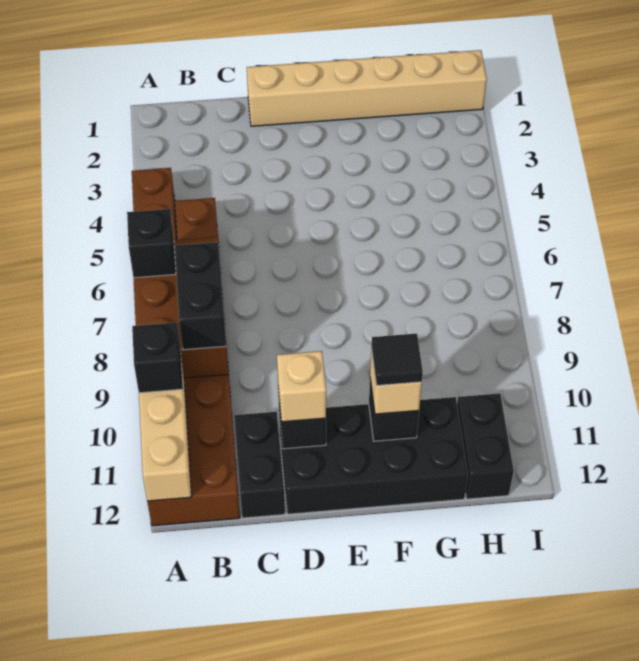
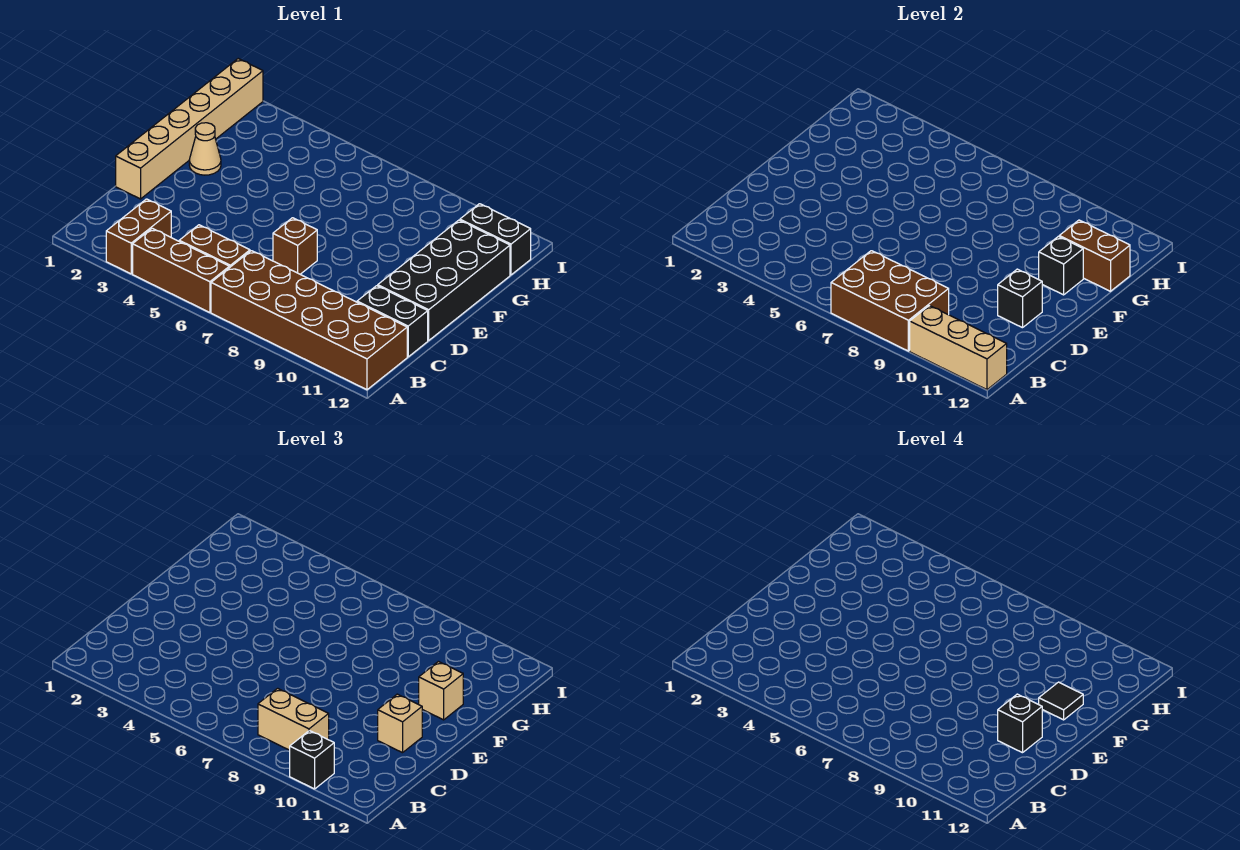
none -> brown 1x2 brick [106,199,171,274]
black 1x1 brick [127,209,176,278] -> black 1x1 brick moved to [998,694,1042,753]
black 1x2 brick [175,242,226,350] -> tan 1x2 brick [258,688,329,750]
none -> brown 1x1 brick [273,218,317,274]
none -> tan 1x1 cone [189,123,221,175]
none -> brown 1x2 brick [1059,220,1130,291]

